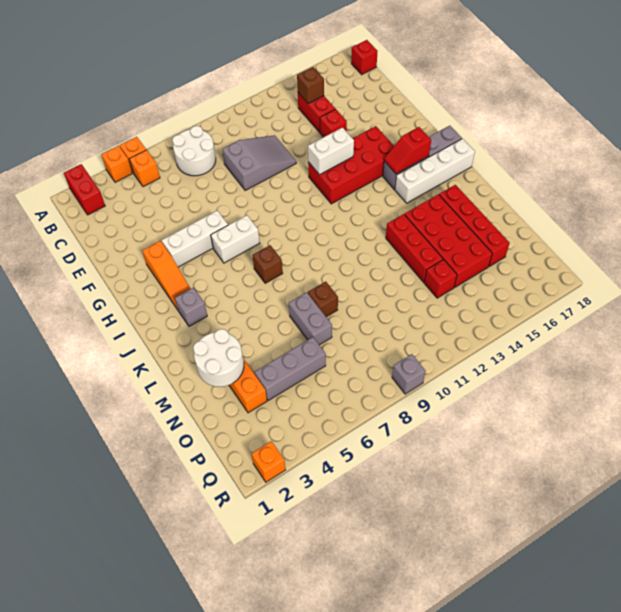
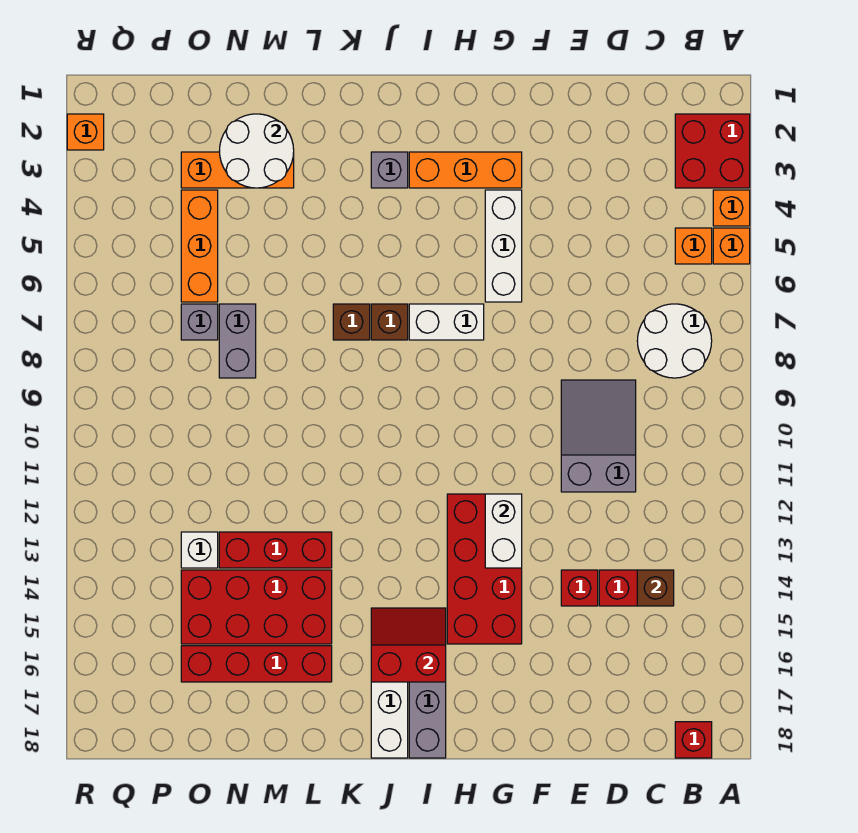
red 1x2 brick [64,164,105,215] -> red 2x2 brick [675,114,750,188]
grey 2x3 slope [222,135,296,191] -> grey 2x3 slope turned to [561,380,636,492]
orange 1x3 slope [142,241,190,310] -> orange 1x3 brick [409,152,522,188]
white 1x2 brick [211,215,260,263] -> white 1x2 brick turned to [409,304,484,340]
red 1x2 slope [384,127,431,174] -> red 2x2 slope [371,608,446,682]
grey 1x2 brick [289,292,332,345] -> grey 1x2 brick turned to [219,304,256,378]
brown 1x1 brick [308,281,338,317] -> brown 1x1 brick moved to [333,304,370,340]
grey 1x3 brick [255,337,326,401] -> orange 1x3 brick [181,190,218,302]
red 1x1 brick [424,260,457,298] -> white 1x1 brick [181,532,218,568]
grey 1x1 brick [392,354,426,394] -> grey 1x1 brick moved to [181,304,218,340]

